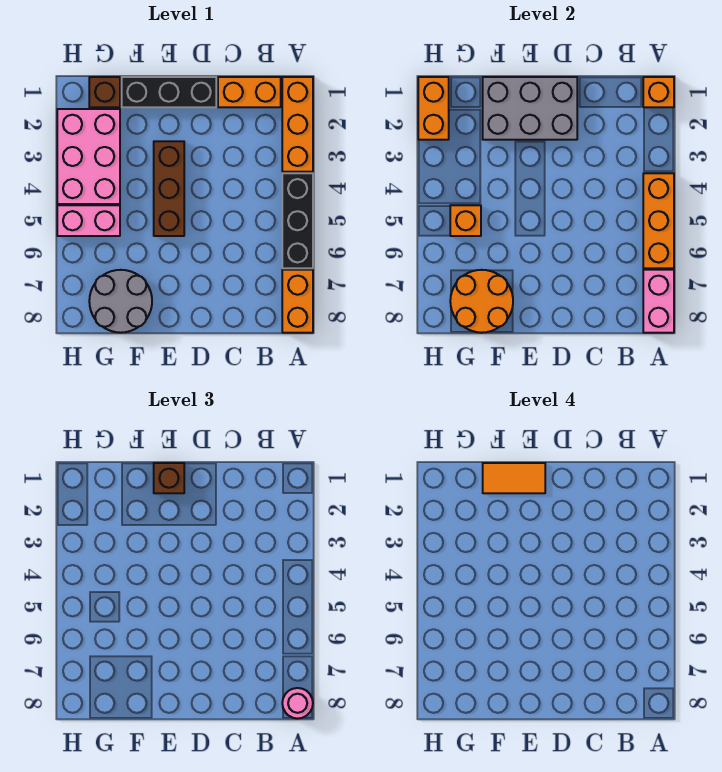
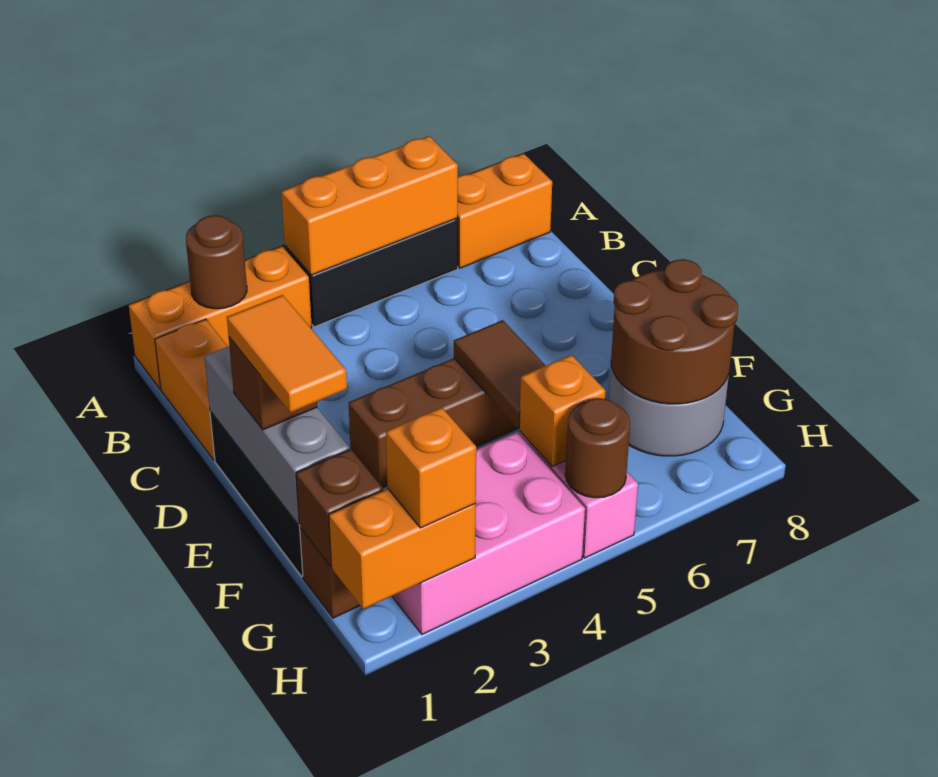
orange 1x1 brick [643,77,674,107] -> orange 1x1 brick moved to [386,407,476,528]
none -> brown 1x1 round brick [186,215,247,309]
pink 1x2 brick [643,270,674,333] -> none
pink 1x1 round brick [282,688,313,719] -> none
grey 2x3 brick [483,77,577,140] -> grey 1x3 brick [204,347,350,525]
none -> brown 1x2 tile [454,320,546,428]
orange 2x2 round brick [450,270,513,333] -> brown 2x2 round brick [611,259,738,404]
none -> brown 1x1 brick [296,449,383,566]
none -> brown 1x1 round brick [565,398,630,498]

